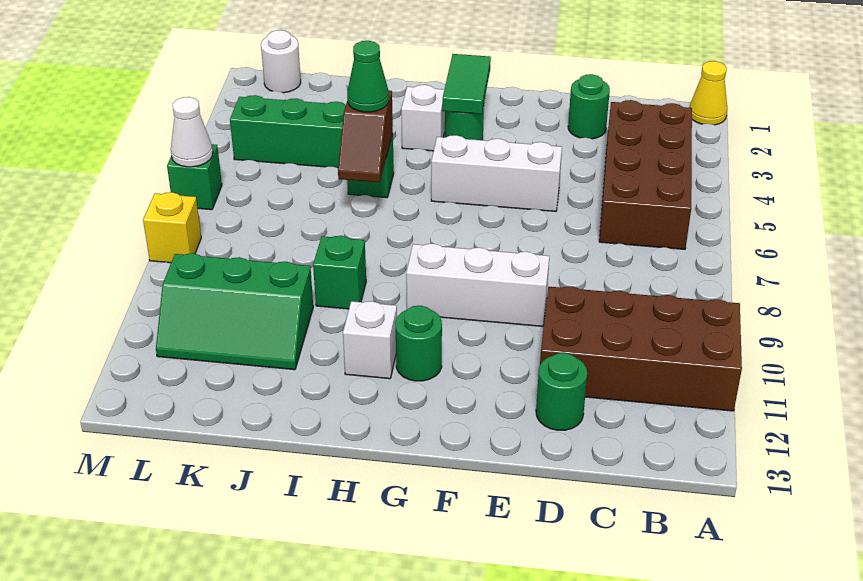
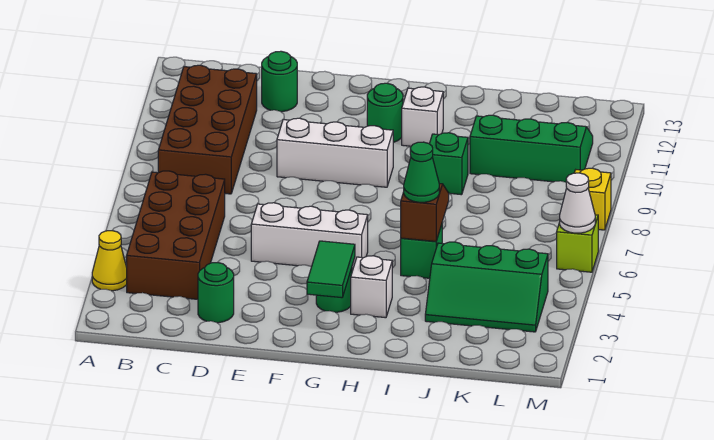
yellow 1x1 cone [690,61,727,125] -> yellow 1x1 cone moved to [92,231,127,291]
brown 2x4 brick [540,286,742,411] -> brown 2x4 brick turned to [158,65,257,194]
white 1x1 round brick [261,30,301,93] -> none
green 1x1 brick [167,144,222,210] -> lime 1x1 brick [557,215,598,272]

